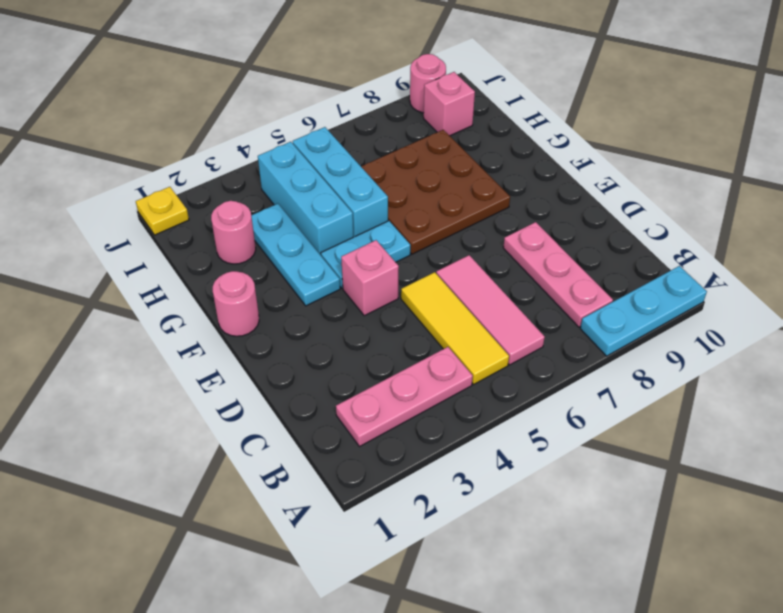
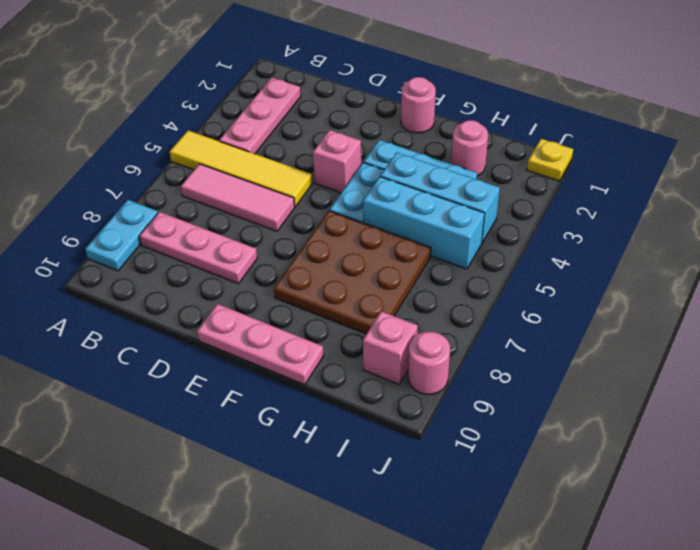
cyan 1x3 plate [580,266,707,356] -> cyan 1x2 plate [85,200,158,271]
yellow 1x3 tile [401,272,509,384] -> yellow 1x4 tile [170,130,312,206]
none -> pink 1x3 plate [197,304,324,385]

